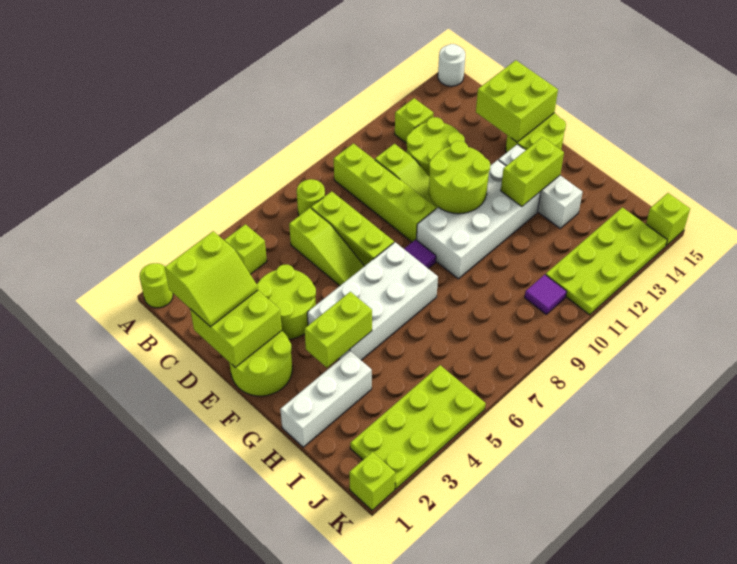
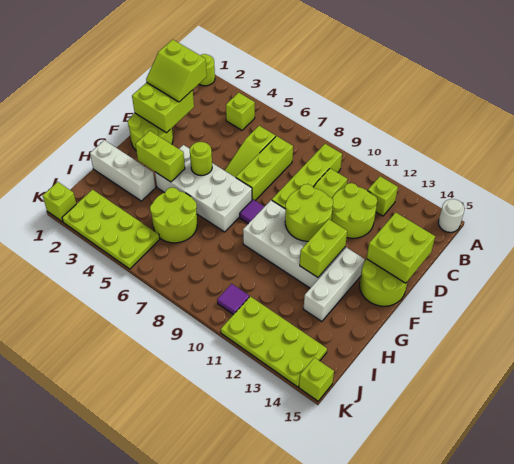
lime 1x1 round brick [297,179,325,216] -> lime 1x1 round brick moved to [190,142,212,176]
lime 2x2 round brick [257,265,316,339] -> lime 2x2 round brick moved to [150,188,197,243]
lime 1x2 brick [501,137,564,207] -> lime 1x2 brick turned to [300,219,347,277]

